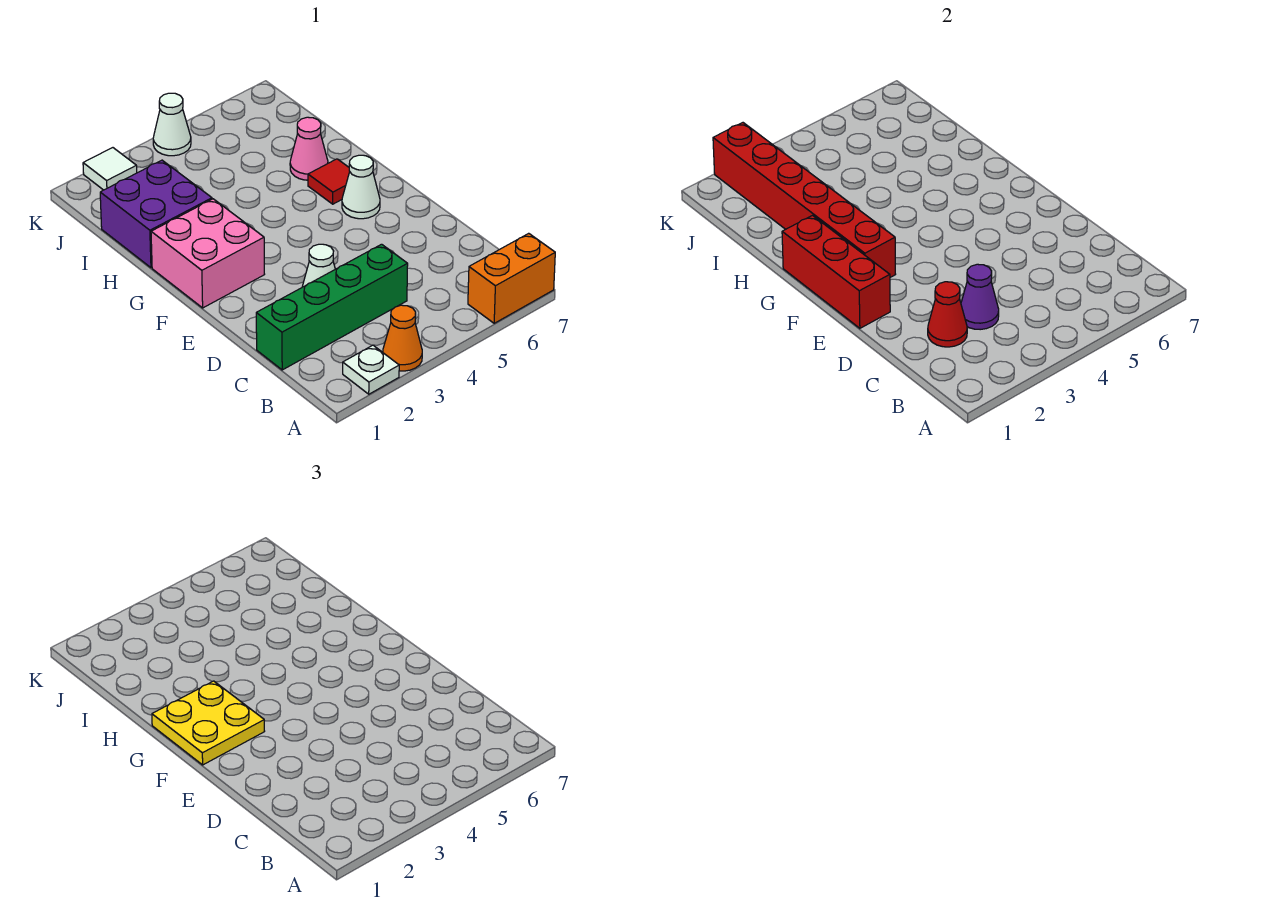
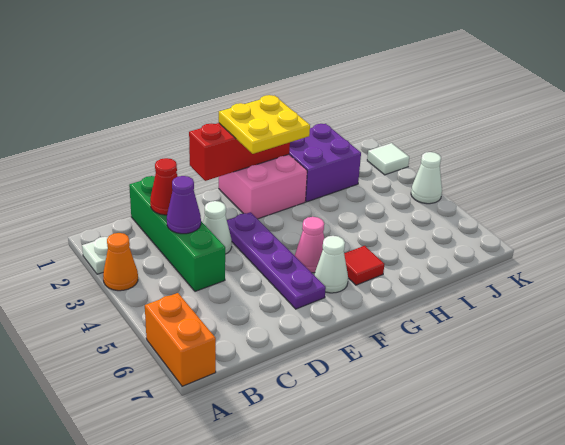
none -> purple 1x4 plate [227,212,326,309]
red 1x6 brick [713,123,896,277] -> none
pink 1x1 cone [290,117,328,180] -> pink 1x1 cone moved to [295,217,324,273]

